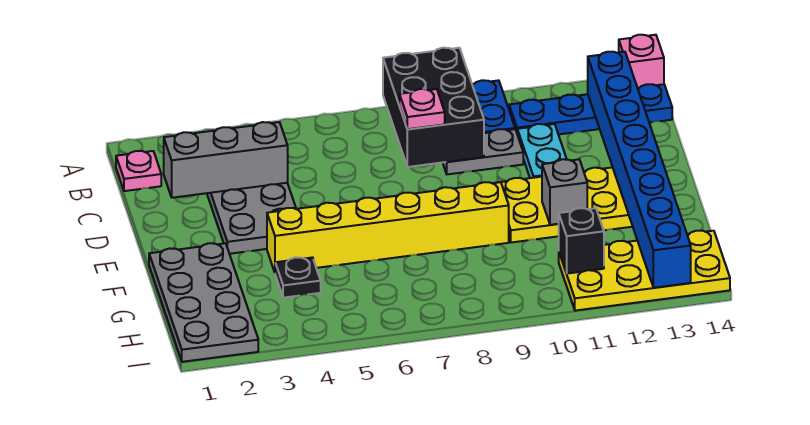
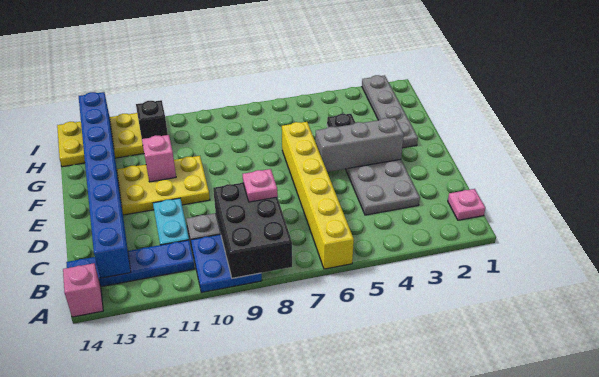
grey 1x3 brick [164,122,288,198] -> grey 1x3 brick moved to [315,118,404,172]
grey 2x4 plate [149,243,258,362] -> grey 1x4 plate [362,75,418,148]
yellow 1x6 brick [267,182,509,272] -> yellow 1x6 brick turned to [282,122,354,269]
grey 1x1 brick [542,159,587,225] -> pink 1x1 brick [142,135,176,182]

